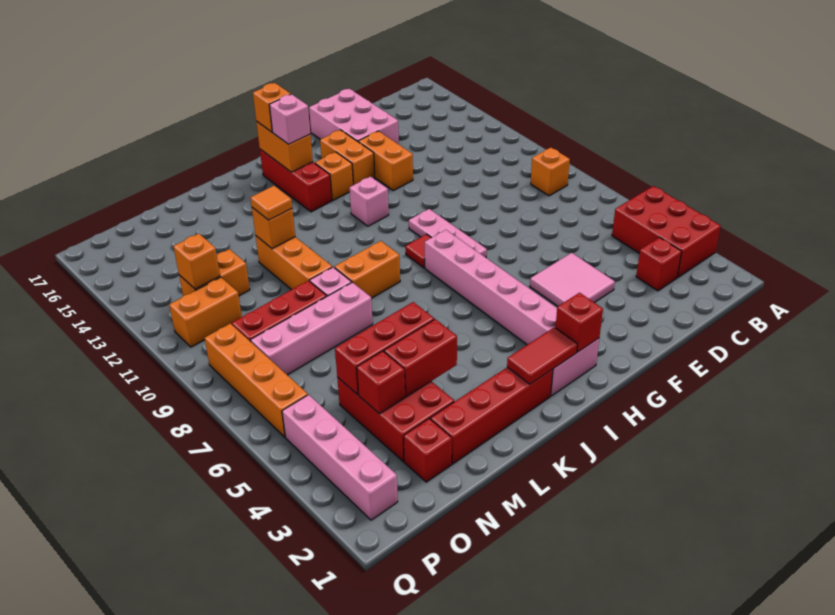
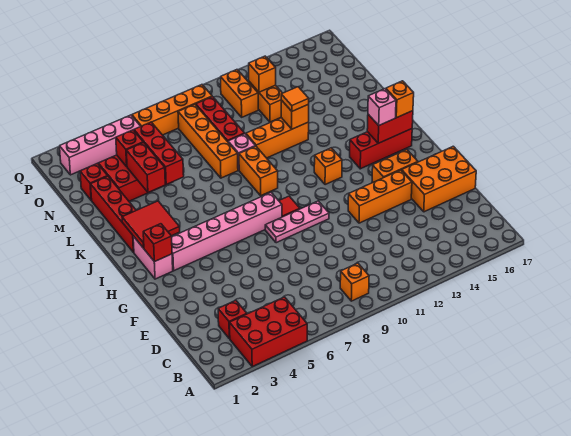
pink 2x2 tile [530,253,615,306] -> none
pink 2x3 brick [309,89,399,144] -> orange 2x3 brick [402,146,476,212]
orange 1x2 brick [358,131,413,190] -> orange 1x3 brick [348,170,412,223]
pink 1x1 brick [349,177,389,226] -> none
orange 1x1 brick [315,152,353,200] -> orange 1x1 brick moved to [314,148,342,185]
red 1x2 tile [507,327,577,384] -> red 2x2 tile [122,201,180,248]
orange 1x2 brick [256,121,313,172] -> red 1x2 brick [367,111,413,143]
pink 1x4 brick [251,282,373,375] -> orange 1x4 brick [178,104,238,178]

